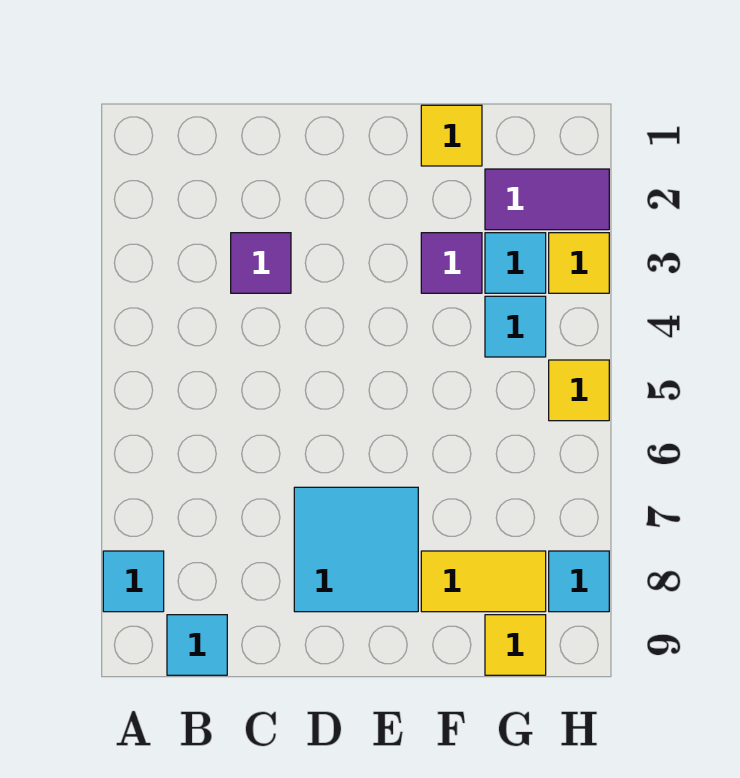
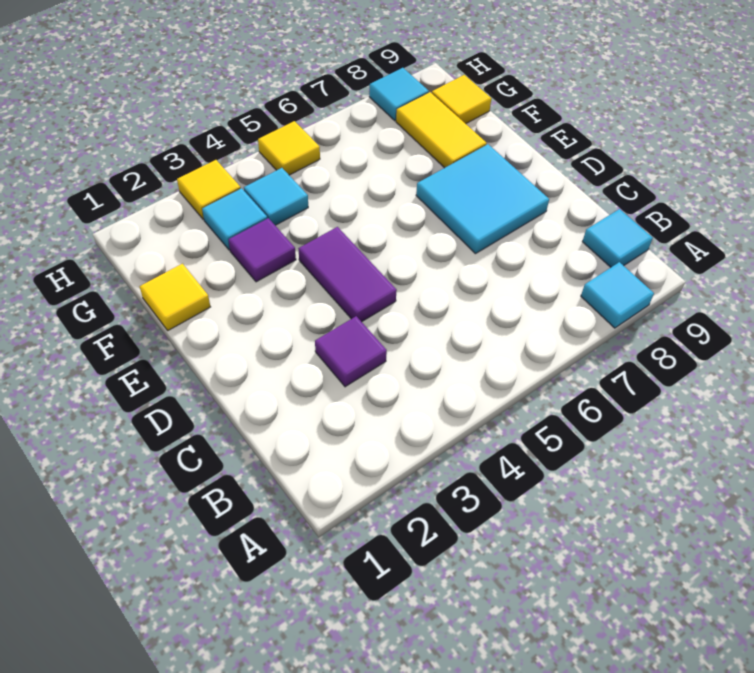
purple 1x2 tile [485,169,609,230] -> purple 1x2 tile moved to [298,227,397,322]

